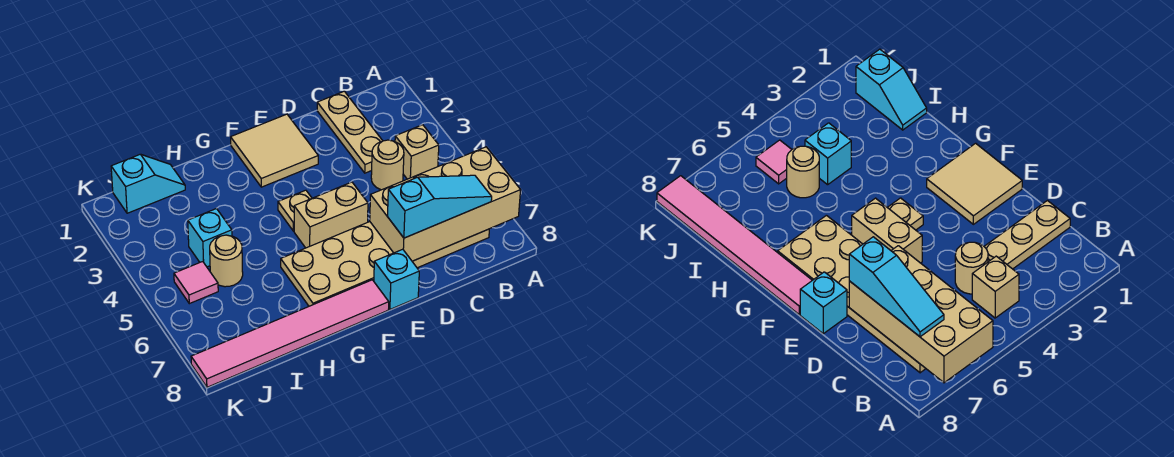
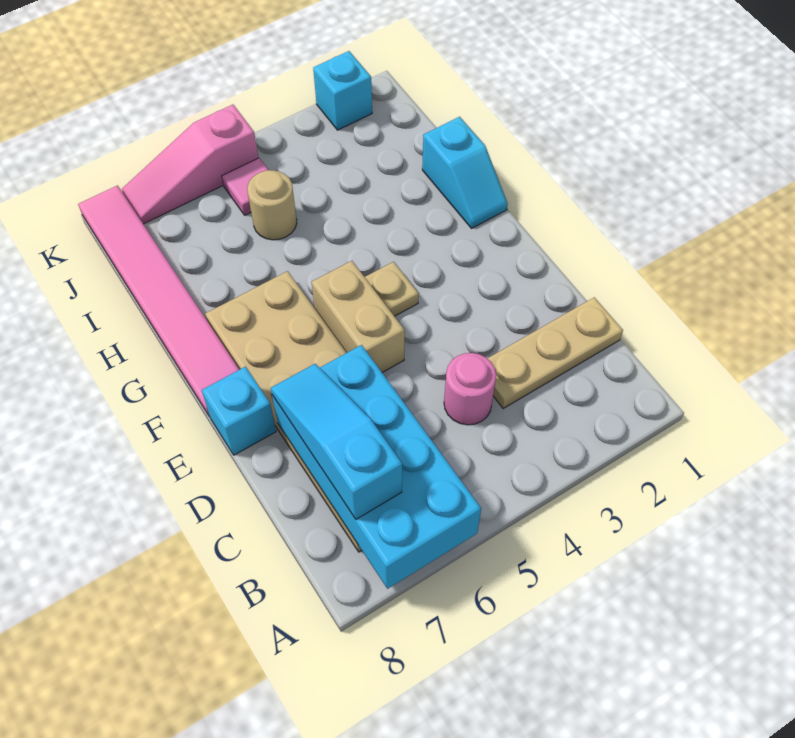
tan 2x4 brick [370,147,521,261] -> cyan 2x4 brick [272,345,481,589]
tan 1x1 brick [395,125,439,179] -> none
cyan 1x3 slope [388,175,492,238] -> cyan 1x3 slope turned to [271,364,402,519]
tan 1x1 round brick [371,140,404,190] -> pink 1x1 round brick [444,353,496,425]
tan 2x2 tile [231,114,318,187] -> none
cyan 1x2 slope [111,154,185,213] -> cyan 1x2 slope moved to [422,117,508,228]
cyan 1x1 brick [188,208,232,267] -> cyan 1x1 brick moved to [313,51,372,130]
none -> pink 1x3 slope [121,105,258,224]

